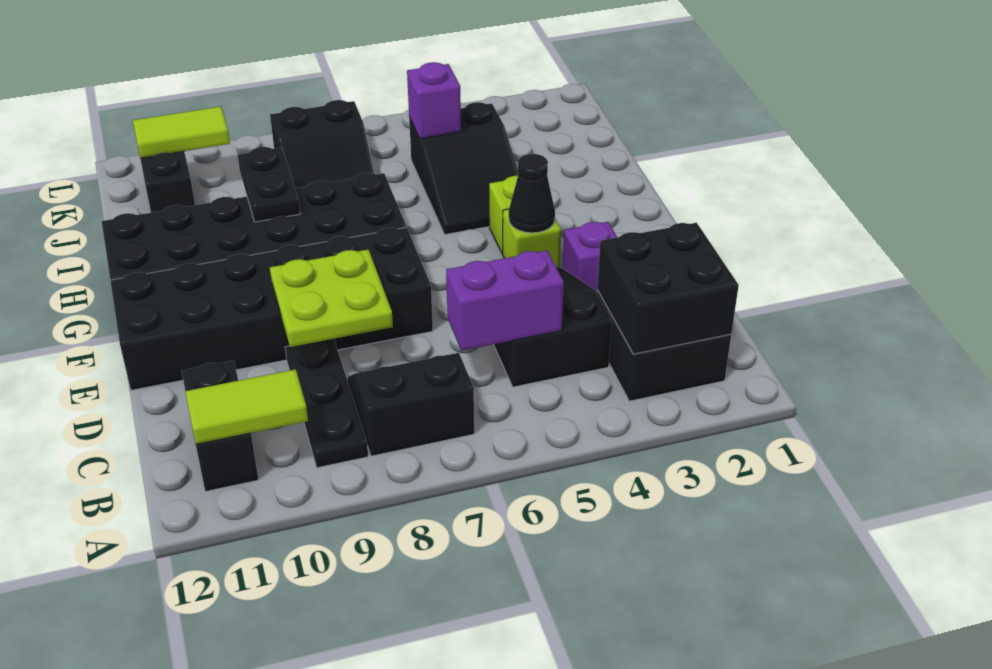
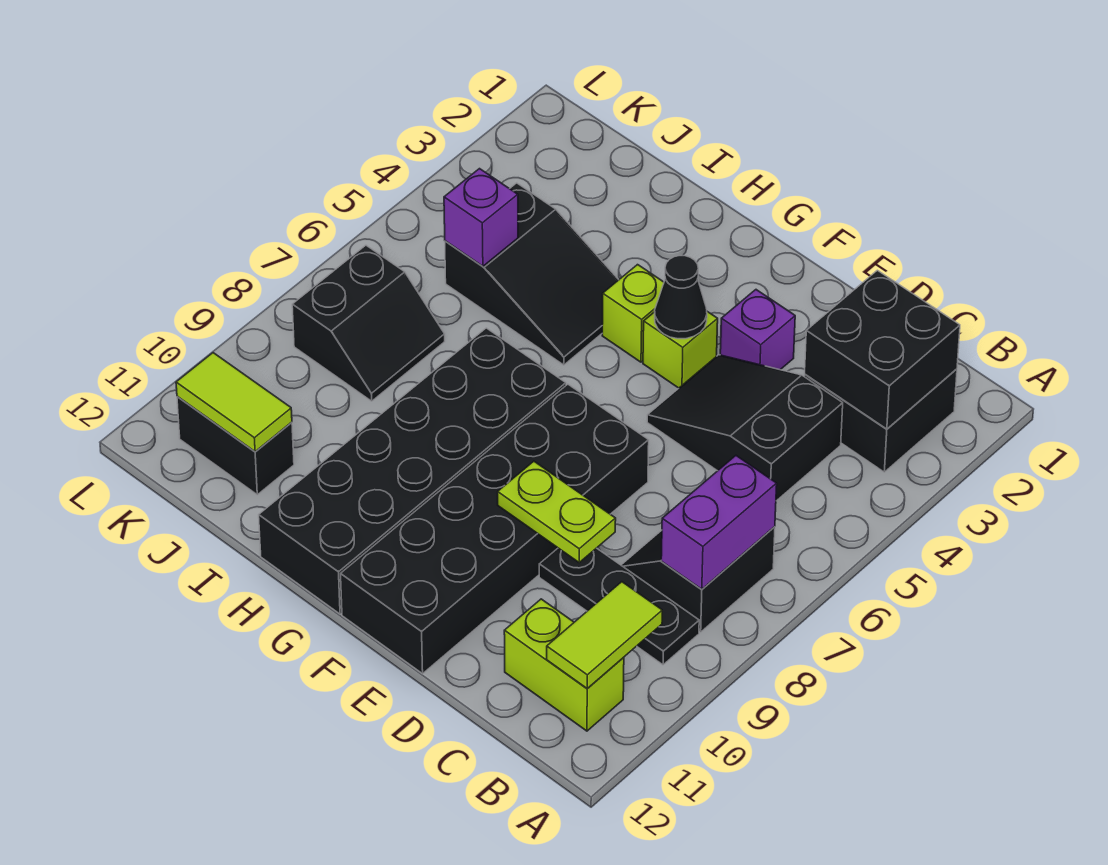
black 1x2 brick [182,360,259,492] -> lime 1x2 brick [504,599,624,731]
purple 1x2 brick [446,251,564,351] -> purple 1x2 brick moved to [661,456,777,589]
lime 2x2 plate [270,250,393,347] -> lime 1x2 plate [498,461,616,562]
black 1x2 plate [238,147,300,222] -> none
lime 1x2 tile [133,107,230,158] -> lime 1x2 tile turned to [176,353,292,452]

